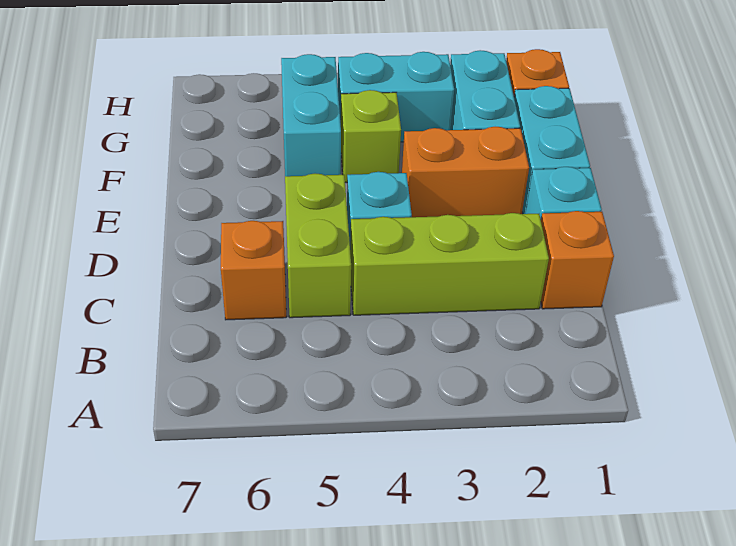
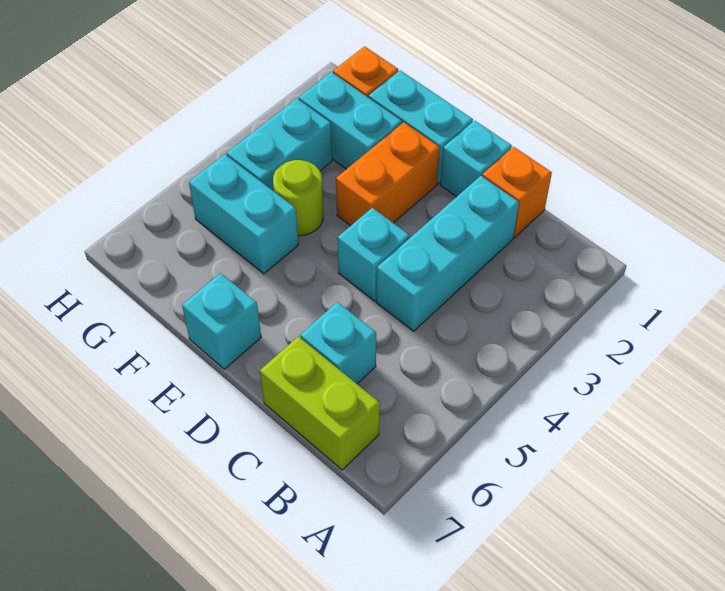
lime 1x3 brick [350,213,549,315] -> cyan 1x3 brick [376,176,519,331]
lime 1x2 brick [285,173,351,318] -> lime 1x2 brick moved to [260,337,380,470]
orange 1x1 brick [221,221,286,320] -> cyan 1x1 brick [300,302,376,384]
none -> cyan 1x1 brick [182,273,261,369]
lime 1x1 brick [341,90,401,183] -> lime 1x1 round brick [273,160,323,235]

